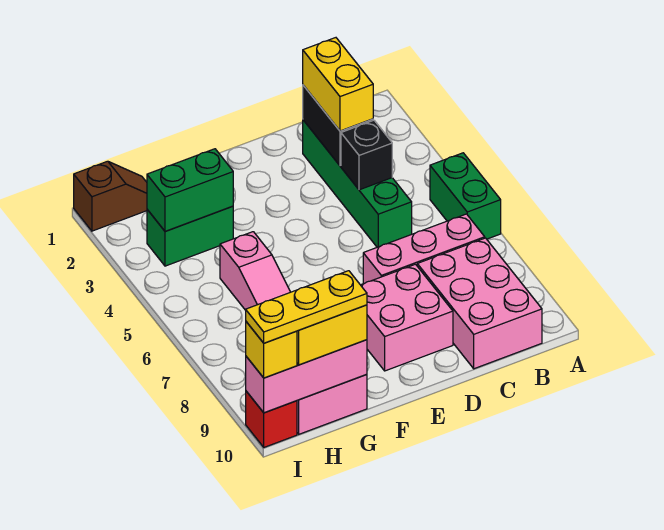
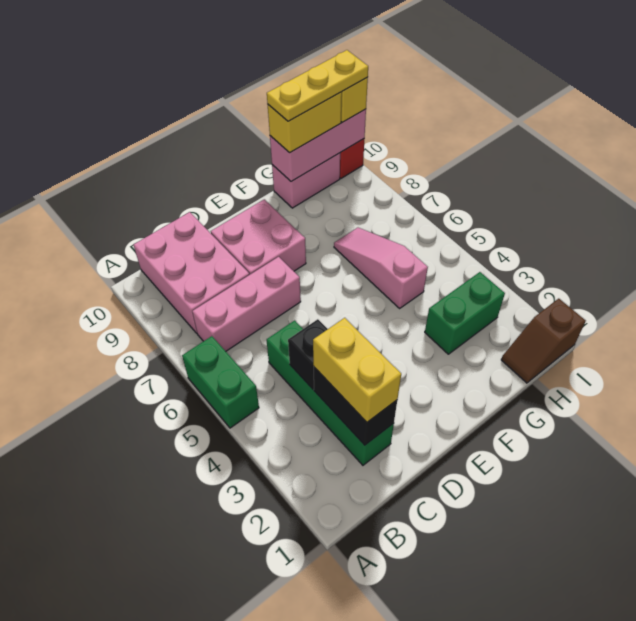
green 1x2 brick [147,149,233,231] -> none

